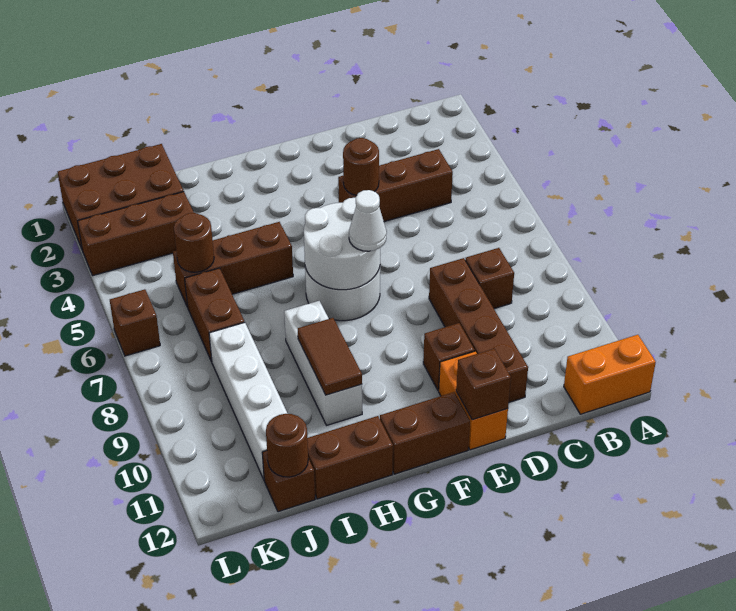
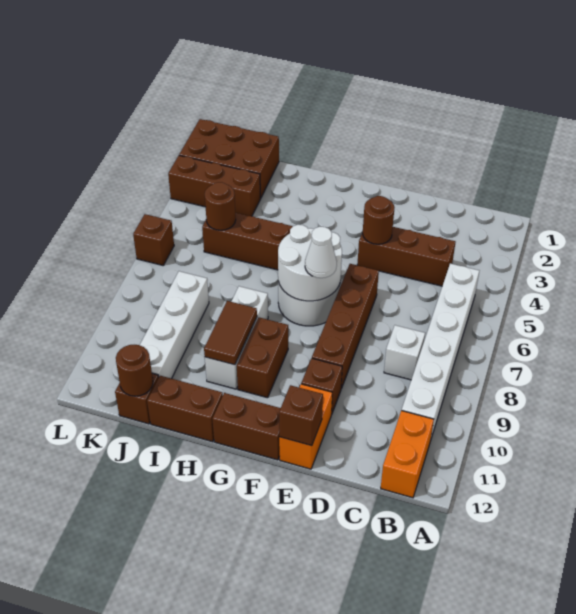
orange 1x2 brick [564,335,656,414] -> orange 1x2 brick turned to [381,411,434,498]
none -> white 1x6 brick [402,264,479,438]
brown 1x1 brick [465,248,514,309] -> white 1x1 brick [384,325,425,380]
brown 1x4 brick [429,258,528,402] -> brown 1x4 brick moved to [312,264,379,389]
brown 1x2 brick [185,268,245,362] -> brown 1x2 brick moved to [237,317,288,398]

